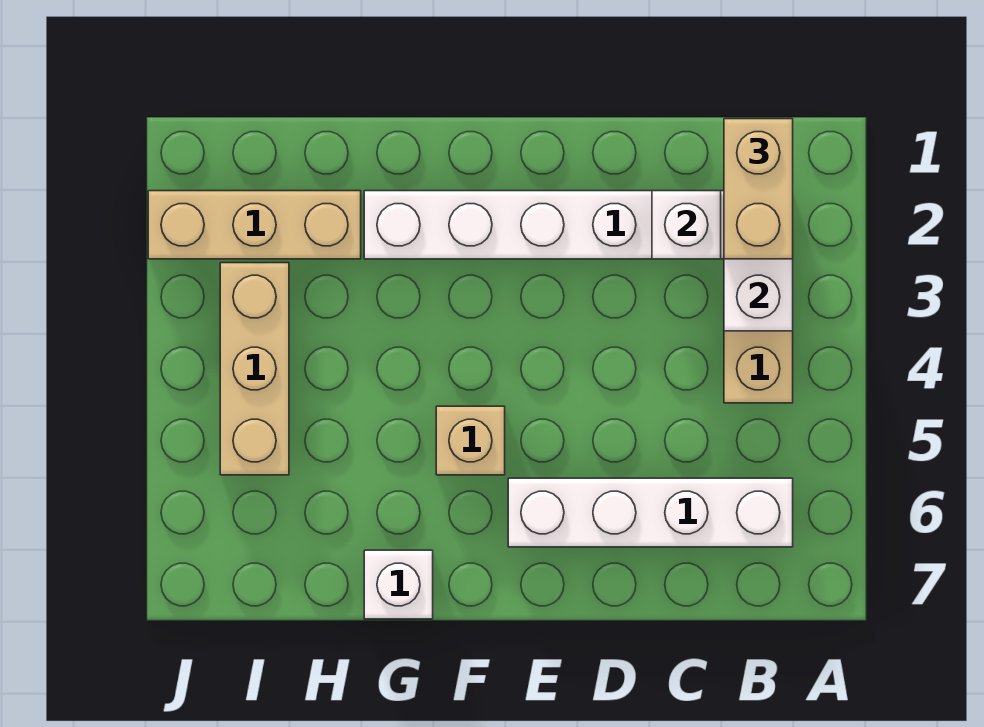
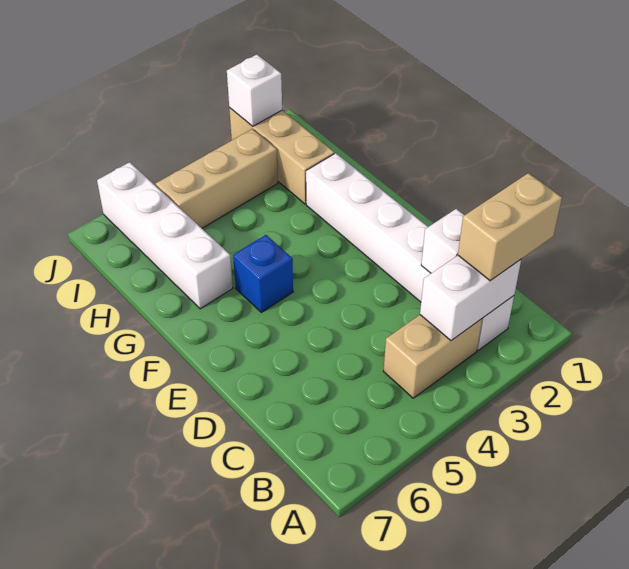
white 1x4 brick [508,478,793,547] -> white 1x4 brick moved to [97,162,233,309]
tan 1x1 brick [436,406,505,475] -> blue 1x1 brick [233,235,293,312]
white 1x1 brick [364,550,433,619] -> white 1x1 brick moved to [227,55,282,126]

